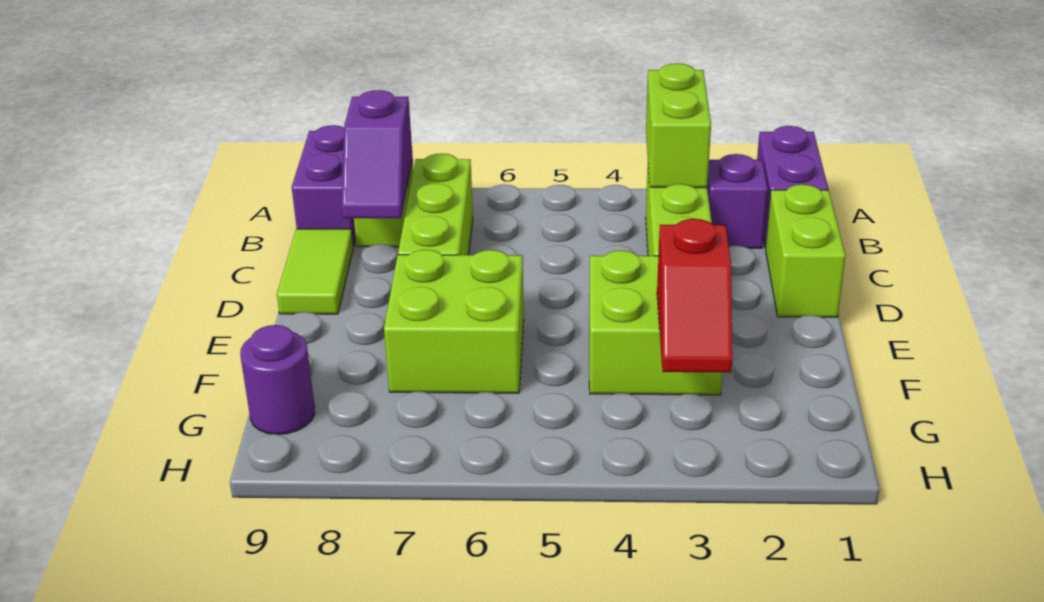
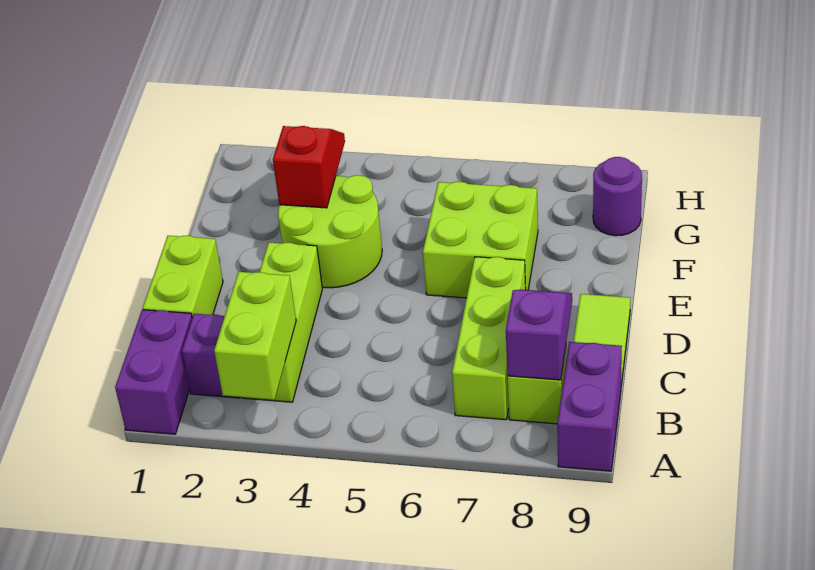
lime 2x2 brick [589,250,723,395] -> lime 2x2 round brick [278,175,382,288]

